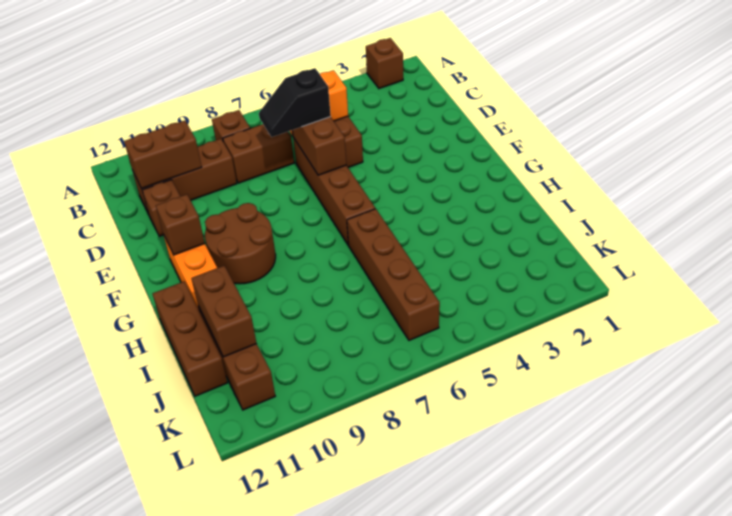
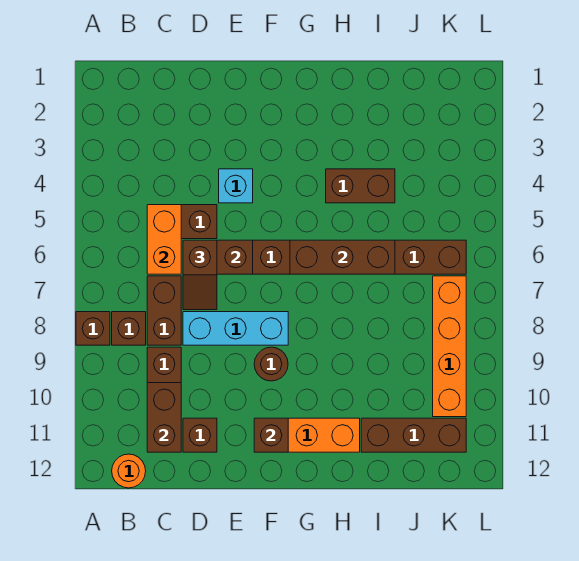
brown 1x1 brick [366,38,403,89] -> brown 1x1 brick moved to [76,312,110,345]
none -> orange 1x1 round brick [112,454,146,488]
black 1x2 slope [259,68,331,137] -> brown 1x2 slope [183,240,217,310]
none -> cyan 1x3 brick [183,312,288,345]
none -> cyan 1x1 brick [219,169,253,203]
brown 2x2 round brick [205,203,276,284] -> brown 1x1 round brick [254,347,288,381]
brown 1x3 brick [153,282,228,396] -> brown 1x3 brick moved to [290,240,395,274]
brown 1x2 brick [191,266,257,357] -> brown 1x2 brick moved to [326,169,395,203]
none -> orange 1x4 brick [433,276,466,417]

